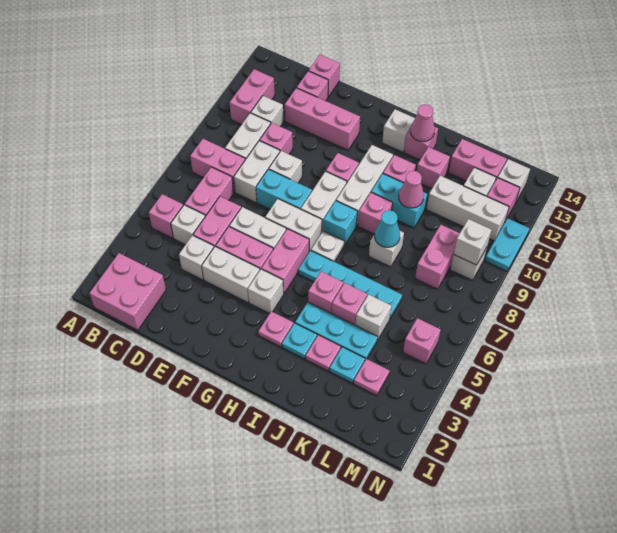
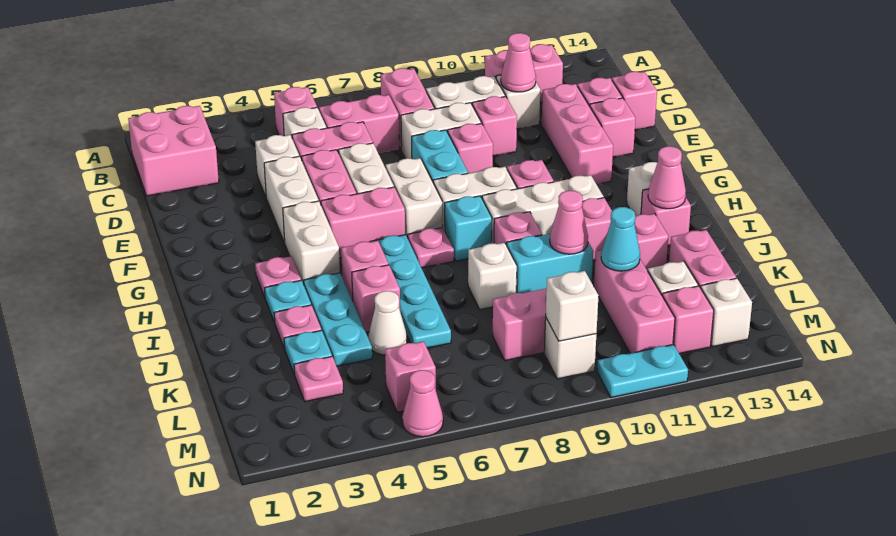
none -> pink 1x1 cone [501,33,536,92]
white 1x1 brick [269,151,302,183] -> pink 1x1 brick [448,123,493,173]
none -> pink 1x1 brick [590,98,635,157]
white 1x1 brick [248,269,284,314] -> white 1x2 brick [283,201,340,285]
white 1x1 plate [311,231,345,262] -> pink 1x1 plate [407,228,454,268]
cyan 1x2 brick [371,174,427,228] -> cyan 1x2 brick turned to [507,234,593,293]
cyan 1x1 cone [375,210,400,247] -> cyan 1x1 cone moved to [601,207,640,271]
white 1x1 brick [356,295,391,340] -> white 1x1 cone [368,291,407,355]
white 1x3 brick [427,176,509,241] -> pink 1x3 brick [594,250,675,353]
none -> pink 1x1 cone [402,370,443,437]

